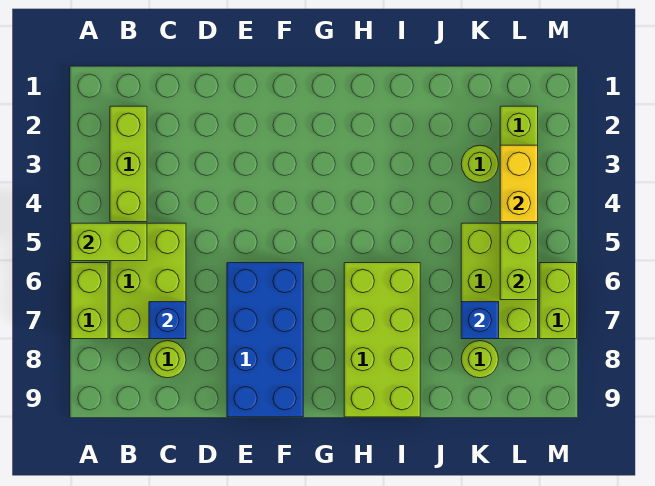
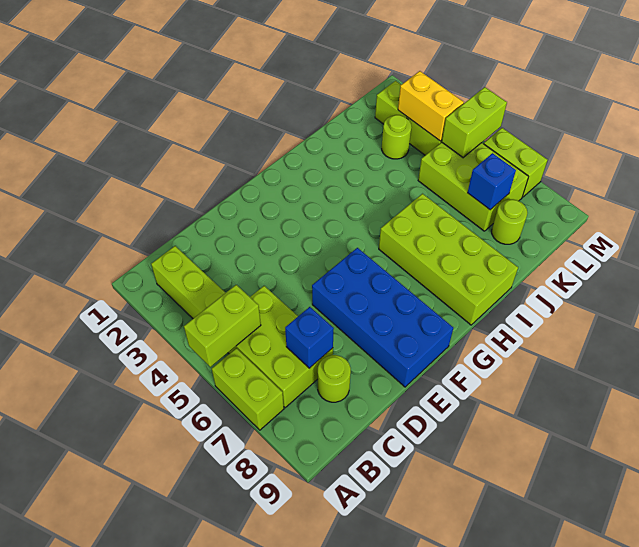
lime 1x2 brick [500,223,538,300] -> lime 1x2 brick turned to [442,87,507,158]

